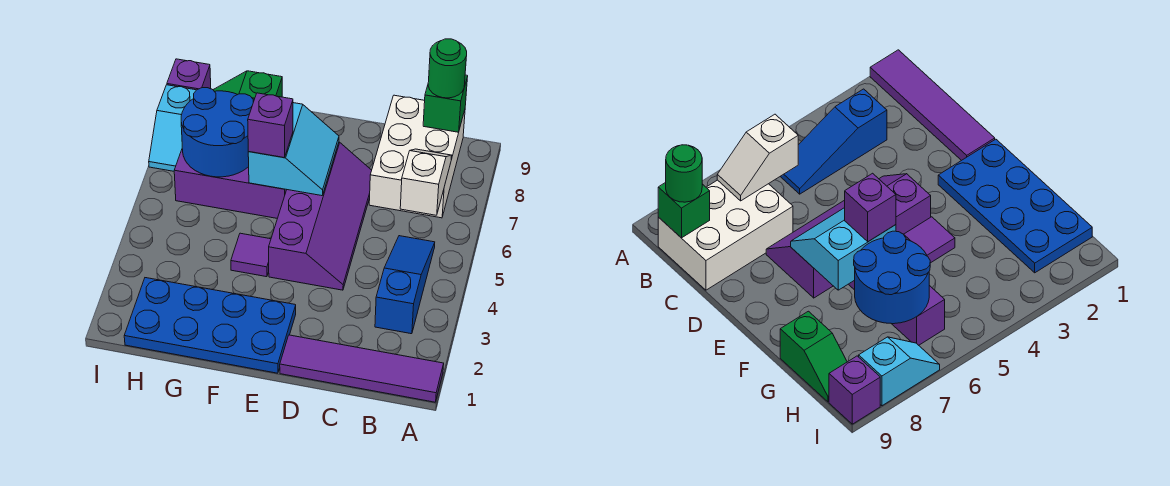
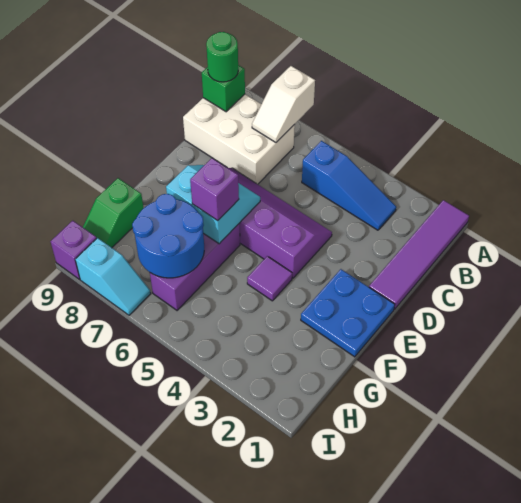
blue 1x3 slope [375,236,435,334] -> blue 1x3 slope turned to [302,141,396,230]
white 1x2 slope [400,149,452,215] -> white 1x2 slope turned to [252,66,315,142]
blue 2x4 plate [124,278,296,373] -> blue 2x2 plate [301,269,395,357]

